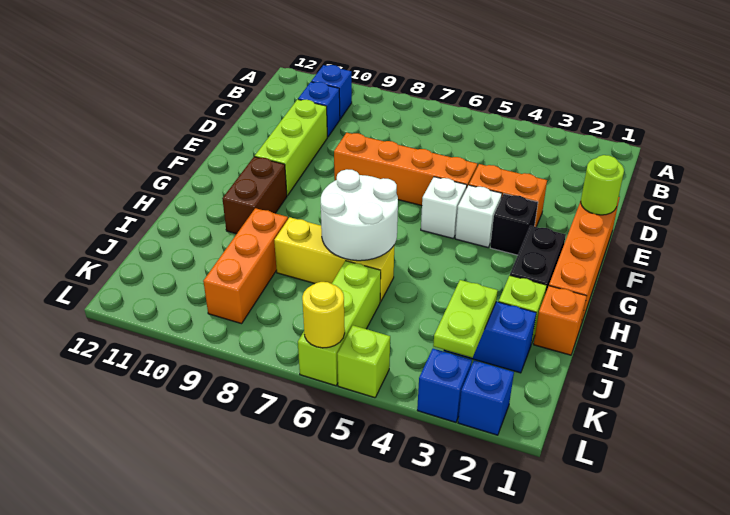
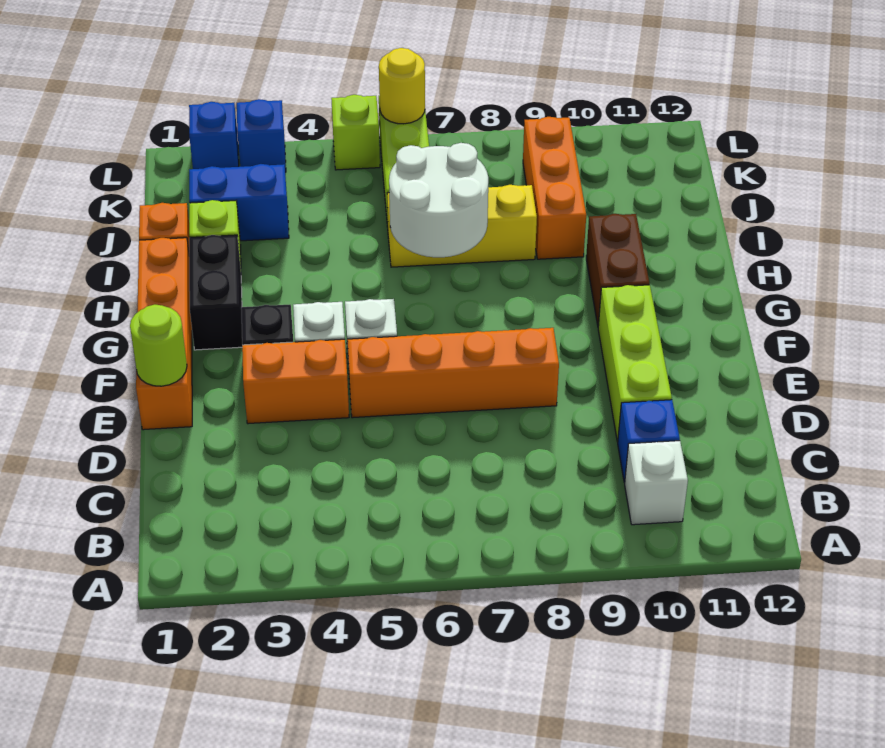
blue 1x1 brick [311,65,352,119] -> white 1x1 brick [624,441,688,525]
lime 1x2 plate [433,280,498,358] -> none

